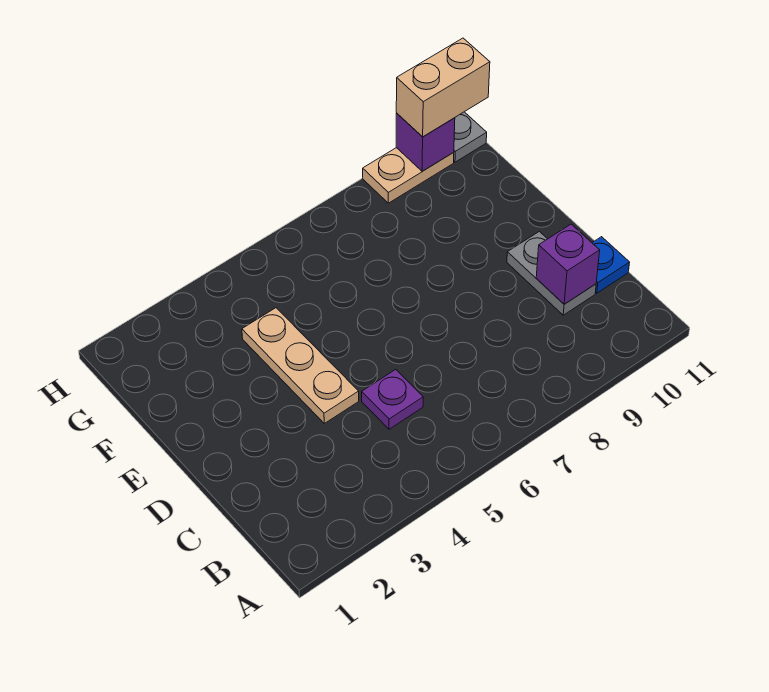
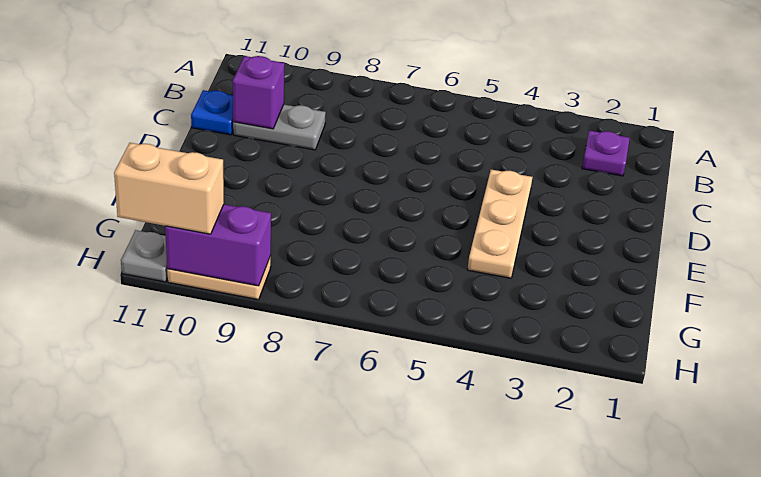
purple 1x1 plate [362,370,423,429] -> purple 1x1 plate moved to [582,130,630,176]
grey 1x2 plate [507,231,596,315] -> grey 1x2 plate turned to [233,105,326,150]
purple 1x1 brick [396,113,455,171] -> purple 1x2 brick [165,204,271,286]

